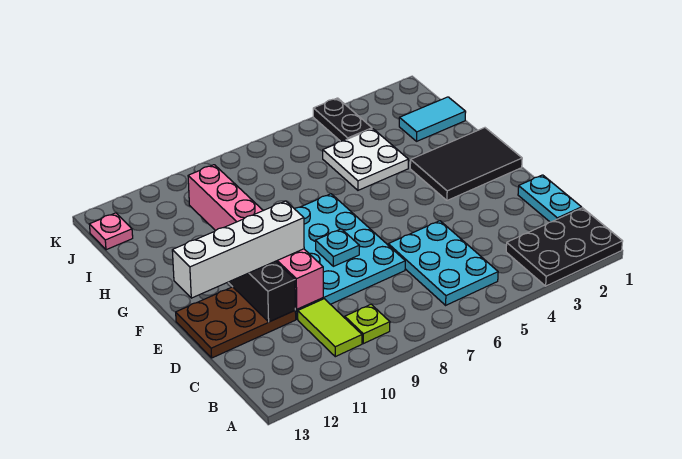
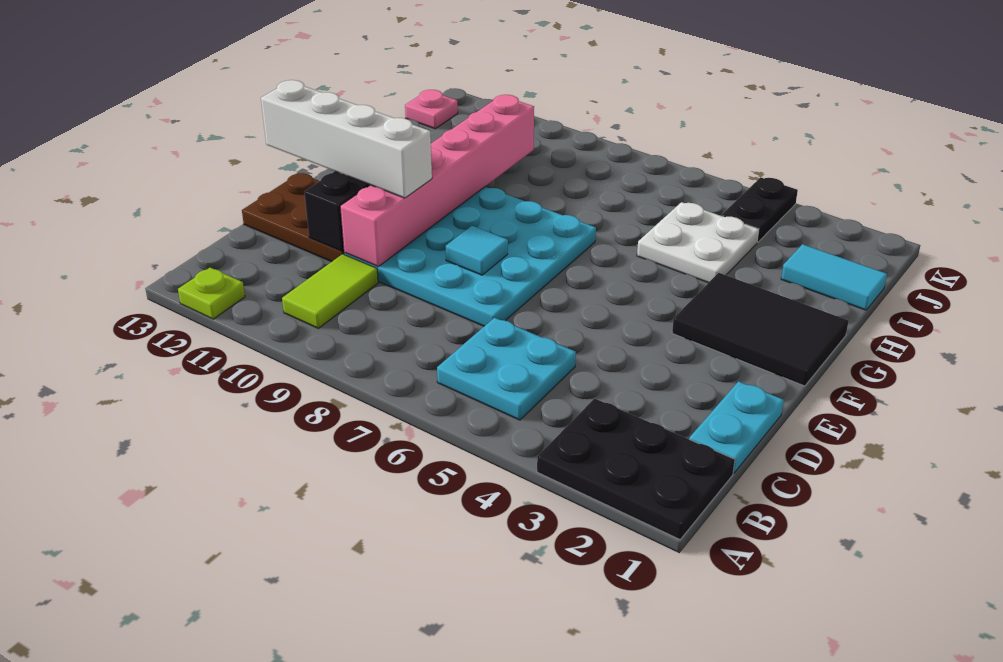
cyan 2x3 plate [388,221,498,305] -> cyan 2x2 plate [437,318,576,420]
lime 1x1 plate [345,304,390,344] -> lime 1x1 plate moved to [178,268,245,319]
cyan 1x1 plate [315,229,359,266] -> cyan 1x1 tile [446,226,508,275]

